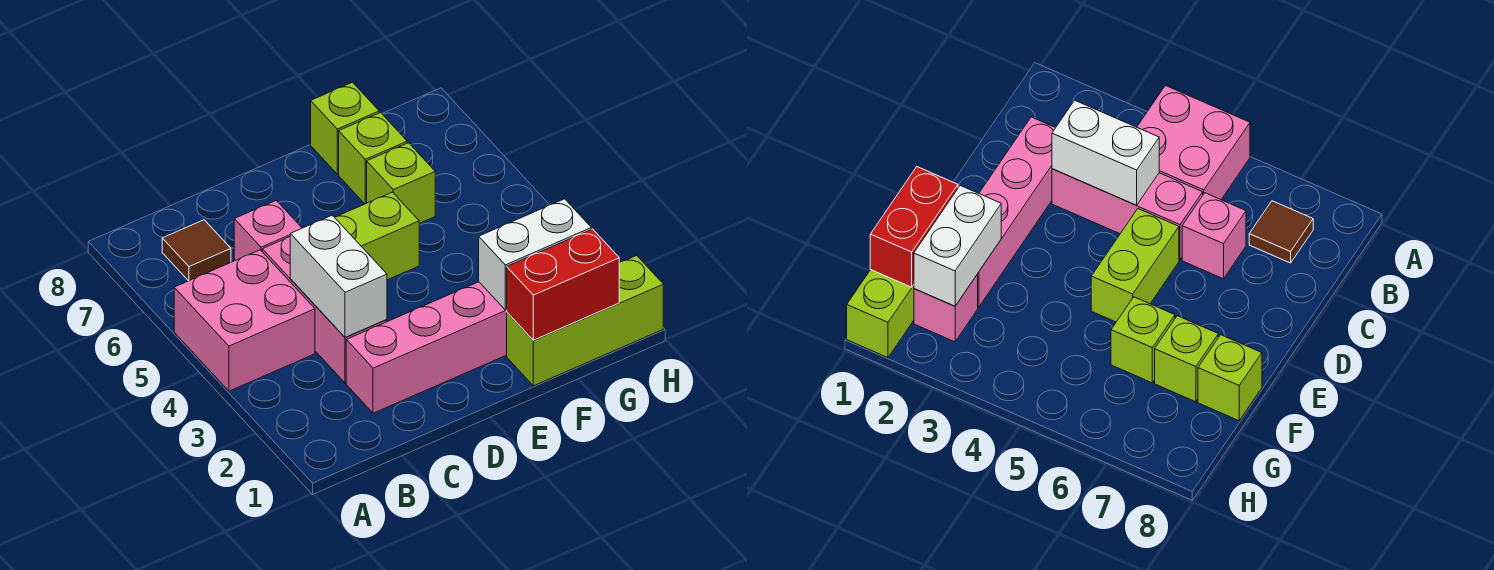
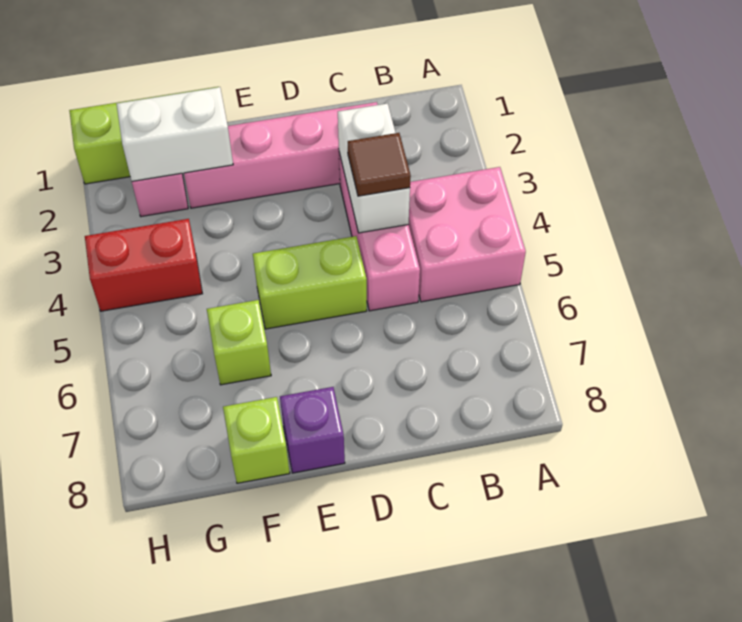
brown 1x1 tile [162,220,231,281] -> brown 1x1 tile moved to [348,133,411,196]
pink 1x1 brick [234,200,302,261] -> none
none -> purple 1x1 brick [280,387,345,473]
red 1x2 brick [507,229,619,340] -> red 1x2 brick moved to [85,219,202,311]
lime 1x1 brick [339,113,407,204] -> none

